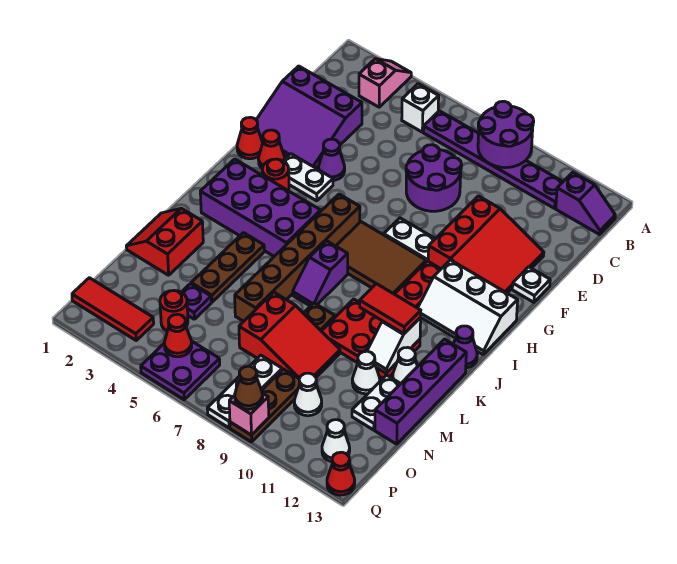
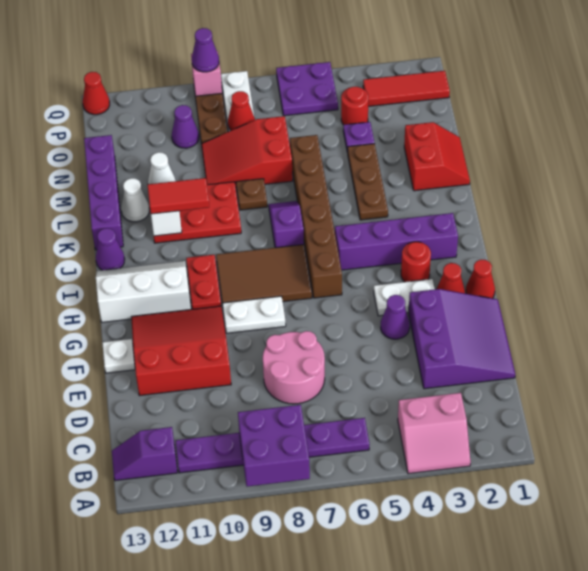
pink 1x2 slope [359,59,411,107] -> pink 2x2 slope [398,393,471,474]
purple 2x2 round brick [478,101,534,168] -> purple 2x2 brick [238,405,310,487]
white 1x1 brick [402,84,439,132] -> none
purple 3x3 slope [256,66,362,168] -> purple 3x3 slope turned to [409,289,515,389]
purple 2x2 round brick [406,145,462,211] -> pink 2x2 round brick [263,331,325,404]
red 3x3 slope [428,196,544,293] -> red 3x3 slope turned to [131,306,231,396]
purple 2x4 brick [200,159,321,256] -> purple 1x4 brick [335,213,458,270]
white 1x2 plate [352,375,400,430] -> none
white 1x1 cone [294,373,322,416] -> purple 1x1 cone [172,105,199,148]
red 1x1 cone [164,314,192,357] -> red 1x1 cone moved to [228,91,255,130]
white 1x1 cone [322,420,350,462] -> none
brown 1x1 cone [235,366,263,409] -> purple 1x1 cone [192,28,219,72]

